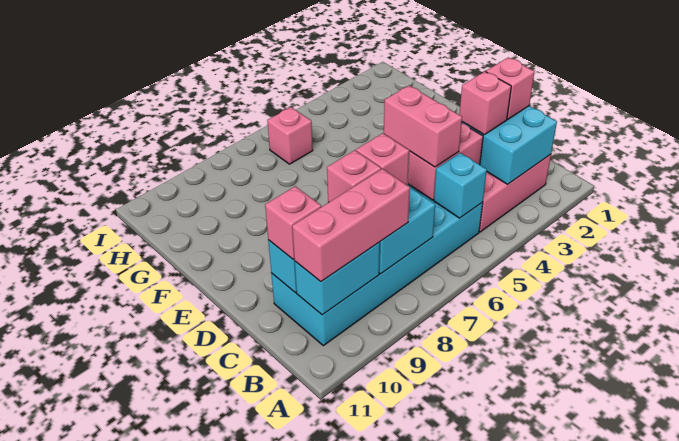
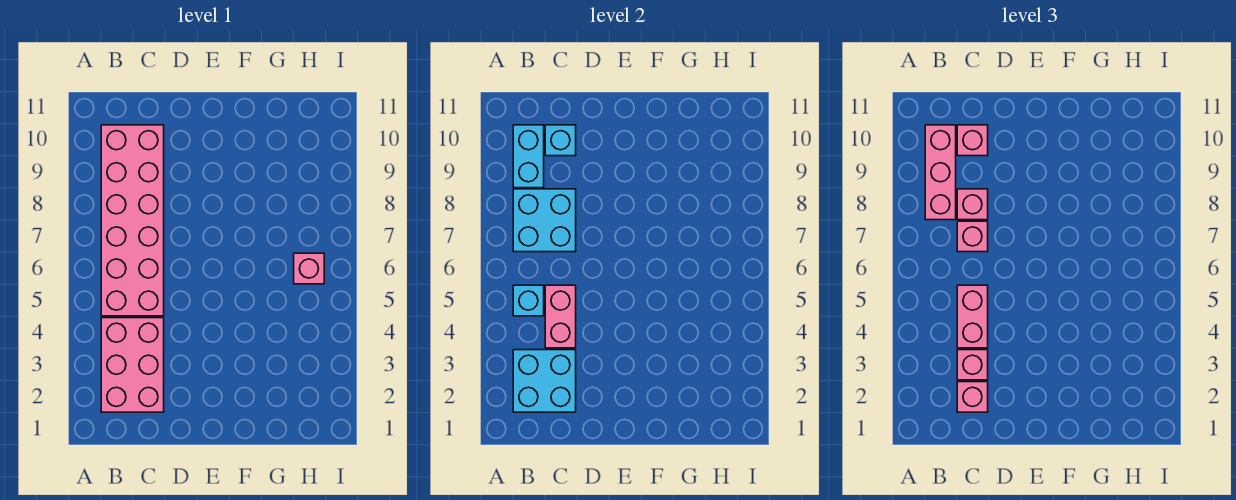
cyan 2x6 brick [271,184,483,346] -> pink 2x6 brick [101,125,164,316]
pink 1x2 brick [384,85,462,167] -> pink 1x2 brick turned to [957,285,988,348]

